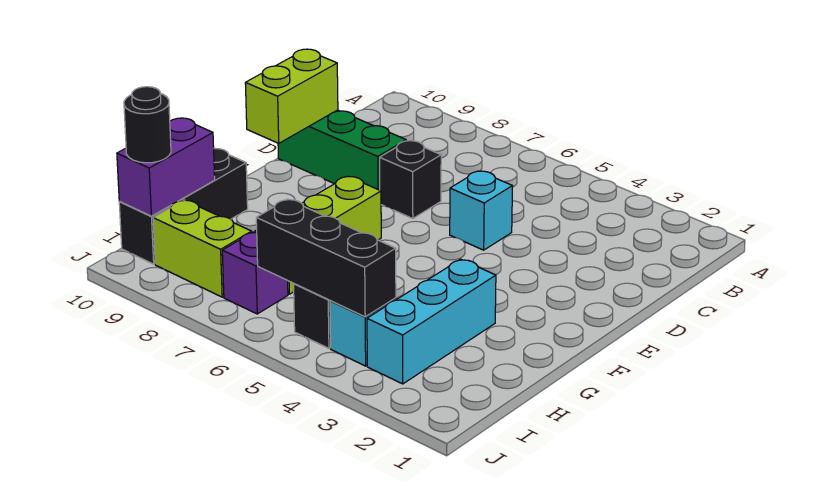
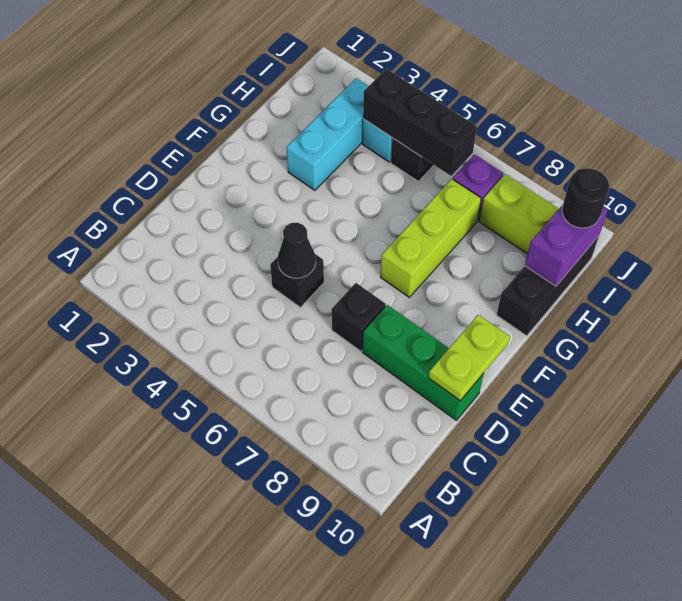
cyan 1x1 brick [450,171,513,250] -> black 1x1 brick [270,254,324,307]
none -> black 1x1 cone [278,223,316,278]
lime 1x2 brick [245,49,338,143] -> lime 1x2 plate [429,315,510,401]

